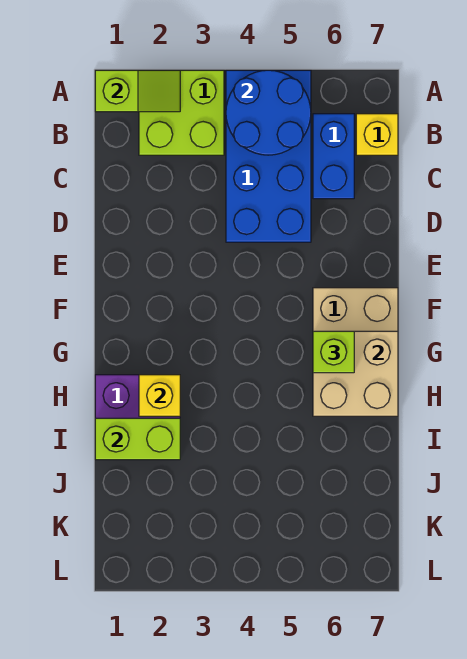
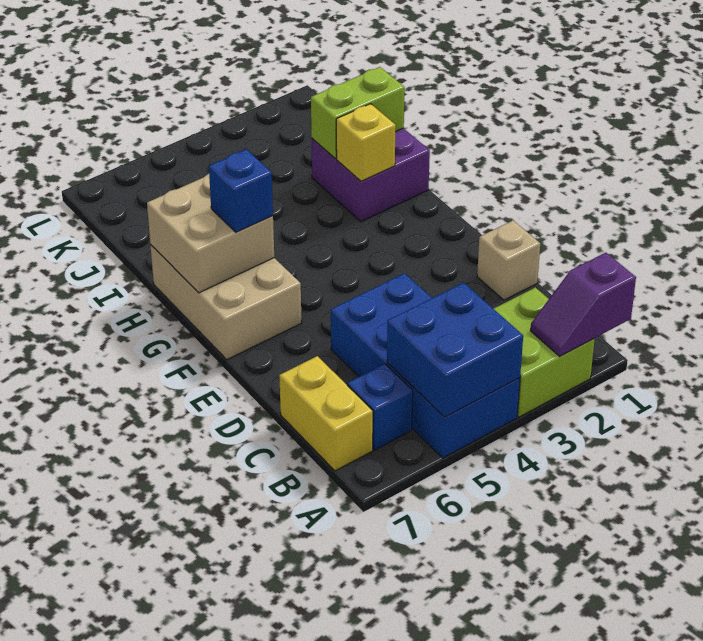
lime 1x2 slope [95,70,180,112] -> purple 1x2 slope [530,253,636,356]
blue 2x2 round brick [226,70,311,155] -> blue 2x2 brick [387,283,523,417]
blue 1x2 brick [313,114,354,199] -> blue 1x1 brick [347,364,413,450]
yellow 1x1 brick [356,114,398,155] -> yellow 1x2 brick [279,356,373,471]
none -> tan 1x1 brick [477,221,540,300]
lime 1x1 brick [313,331,354,373] -> blue 1x1 brick [209,149,273,232]

